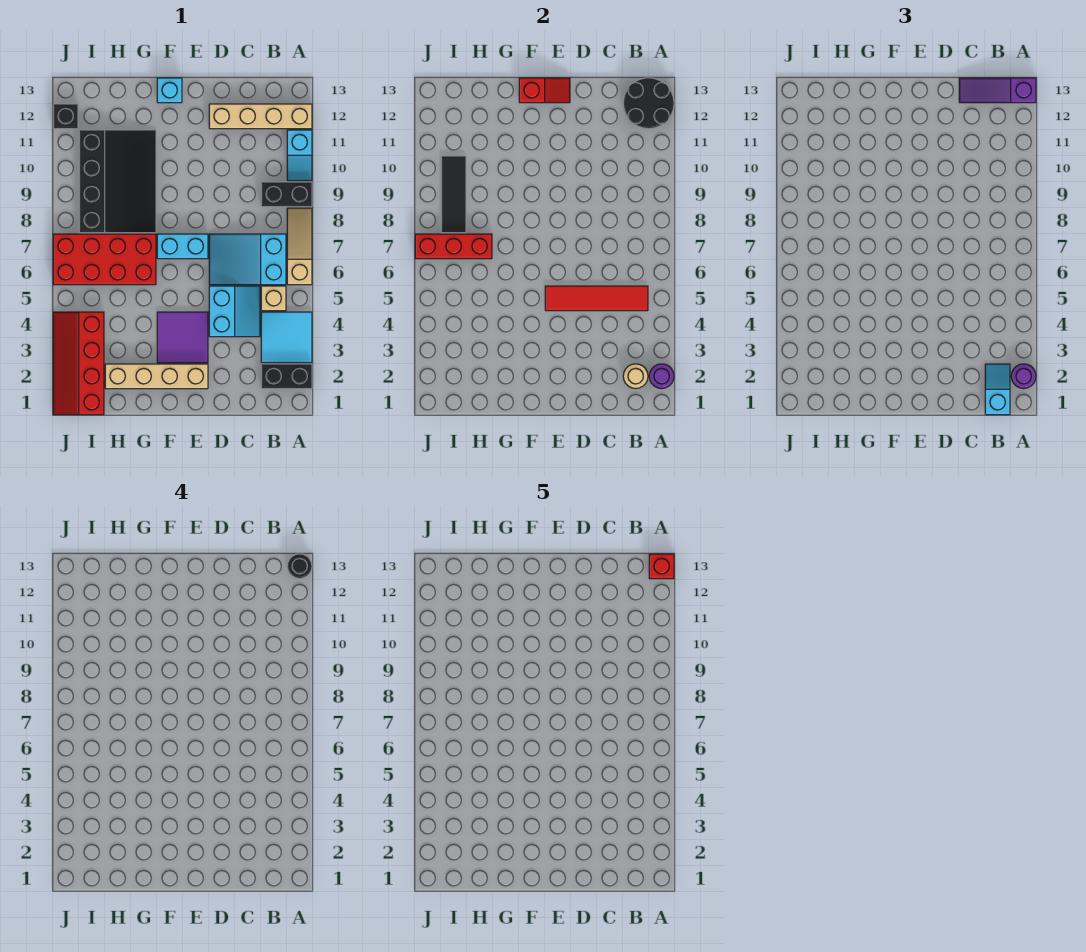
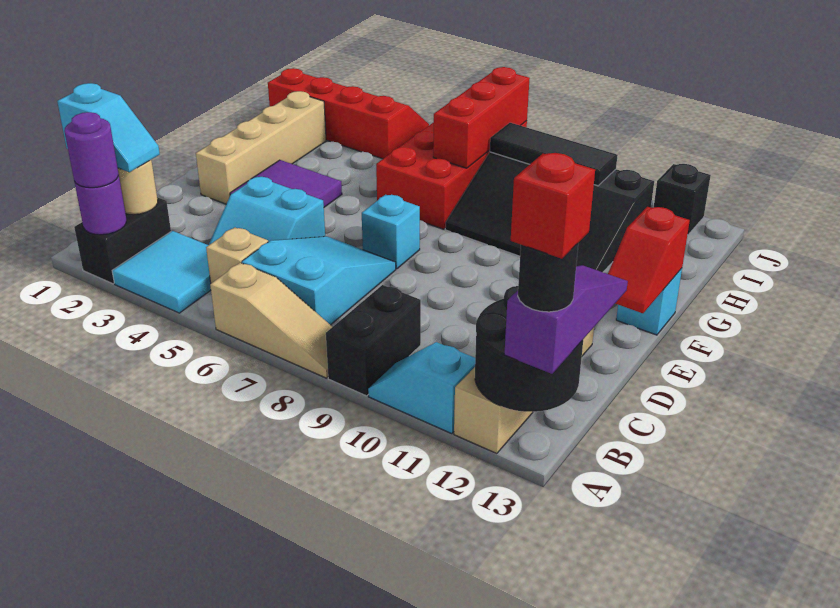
red 1x4 tile [545,286,648,311] -> none
cyan 1x2 brick [157,234,208,259] -> cyan 1x1 brick [362,195,420,269]

